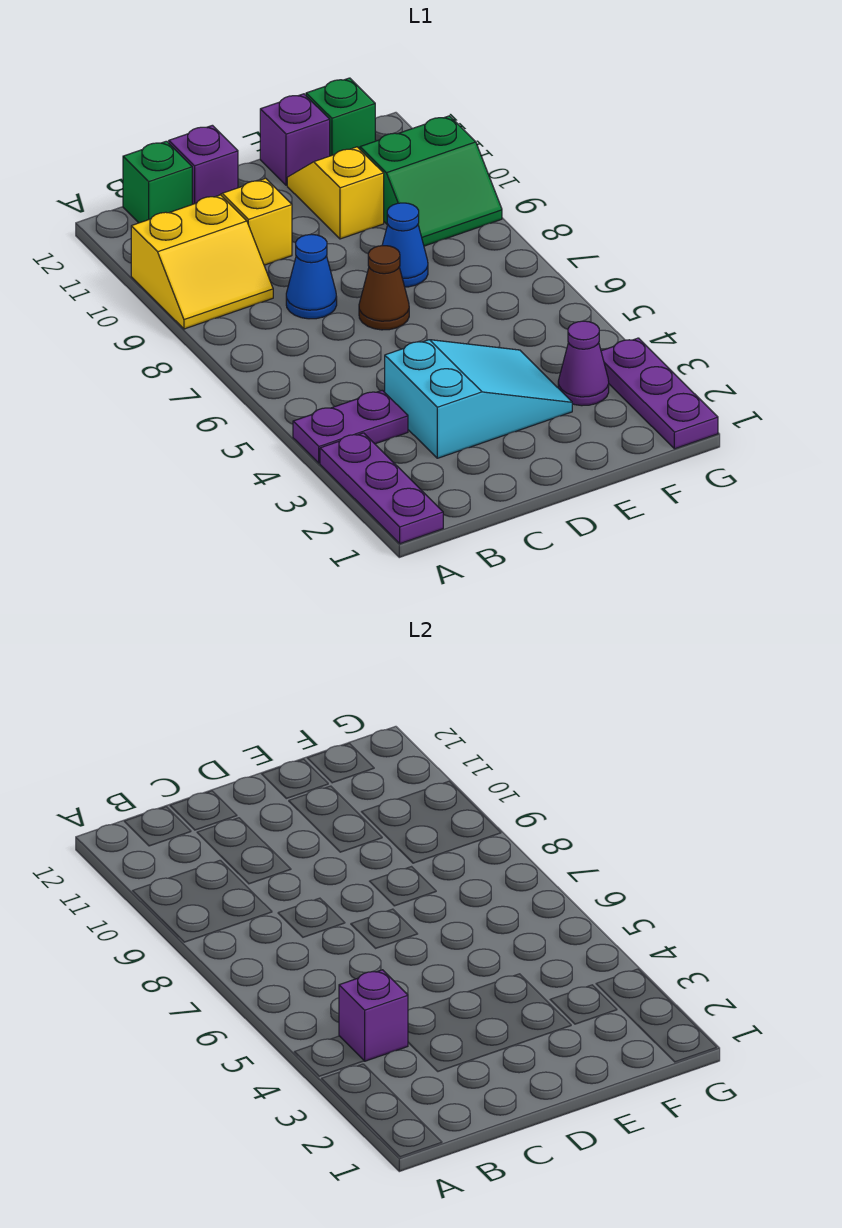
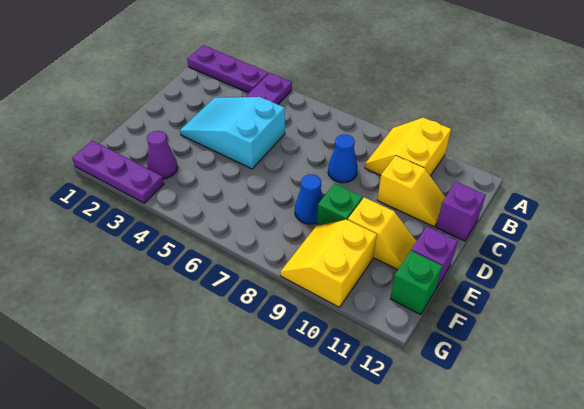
purple 1x1 brick [339,970,408,1061] -> none
green 1x1 brick [123,141,192,223] -> green 1x1 brick moved to [317,184,363,226]
cyan 2x3 slope [385,340,572,458] -> cyan 2x3 slope turned to [180,97,285,169]
brown 1x1 cone [359,246,409,330] -> none
green 2x2 slope [360,116,502,246] -> yellow 2x2 slope [280,220,377,307]

